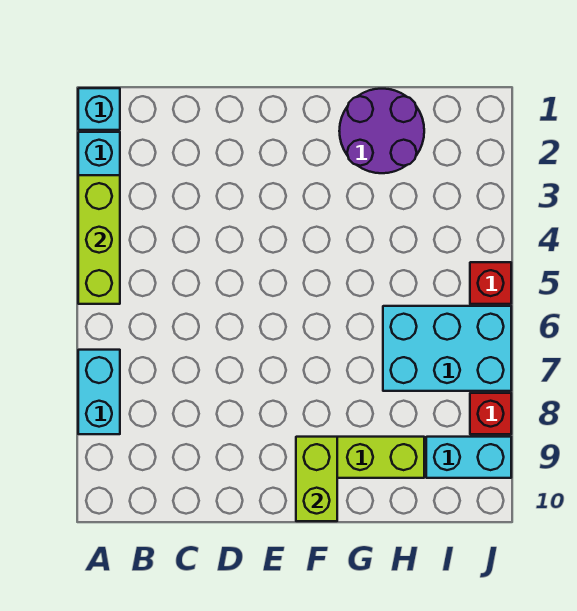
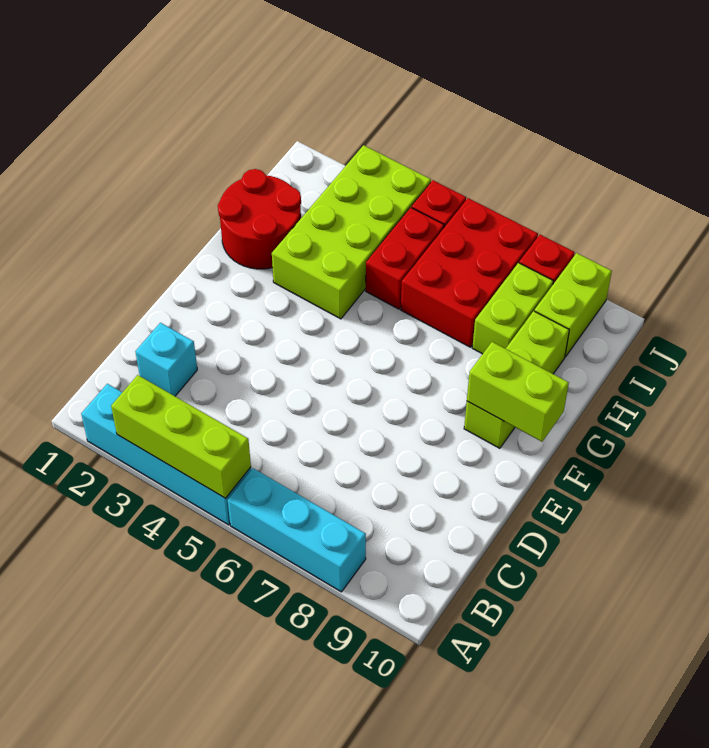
cyan 1x1 brick [78,88,120,130] -> cyan 1x1 brick moved to [135,323,197,396]
cyan 1x2 brick [78,350,120,434] -> cyan 1x3 brick [228,468,366,592]
purple 2x2 round brick [339,89,424,173] -> red 2x2 round brick [218,169,301,269]
none -> lime 2x4 brick [272,145,431,319]
none -> red 1x2 brick [366,207,444,309]
cyan 2x3 brick [383,306,511,391] -> red 2x3 brick [401,198,538,347]
none -> lime 1x2 brick [472,263,553,354]
cyan 1x2 brick [426,437,511,478] -> lime 1x2 brick [534,253,612,357]

